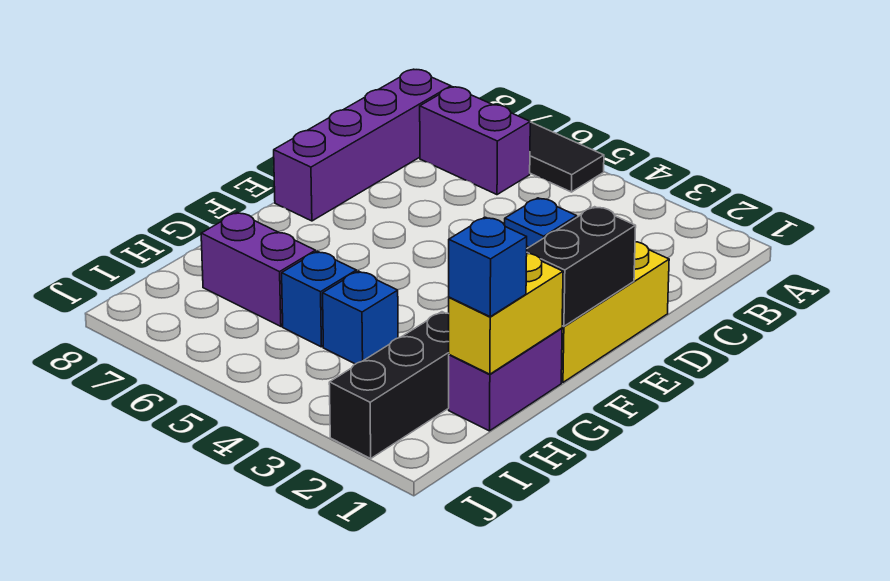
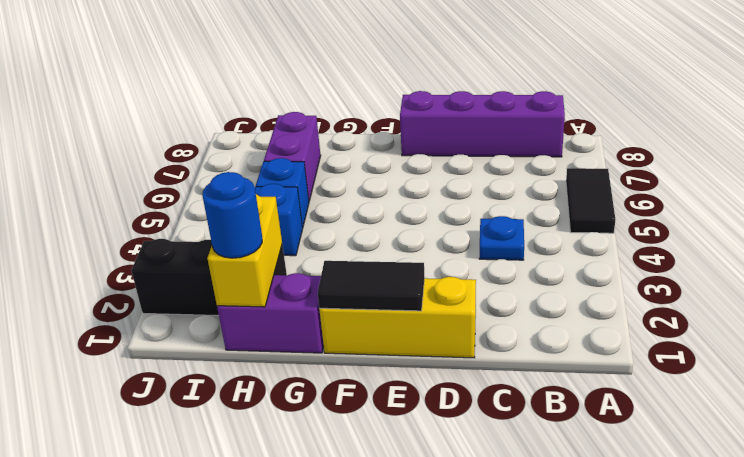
purple 1x2 brick [420,87,530,195] -> none
black 1x2 brick [527,207,636,326] -> black 1x2 tile [318,261,425,311]
yellow 1x2 brick [449,253,563,374] -> yellow 1x2 brick turned to [207,194,282,307]
blue 1x1 brick [449,217,527,317] -> blue 1x1 round brick [202,172,262,258]

